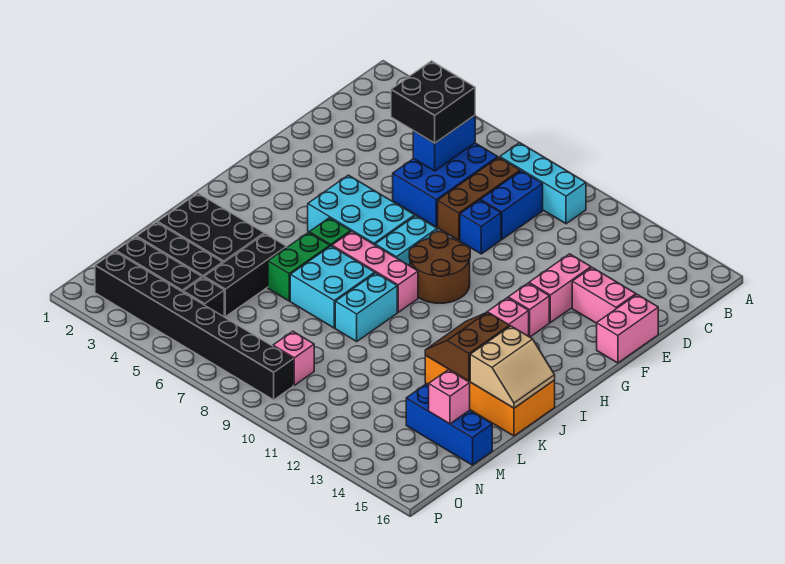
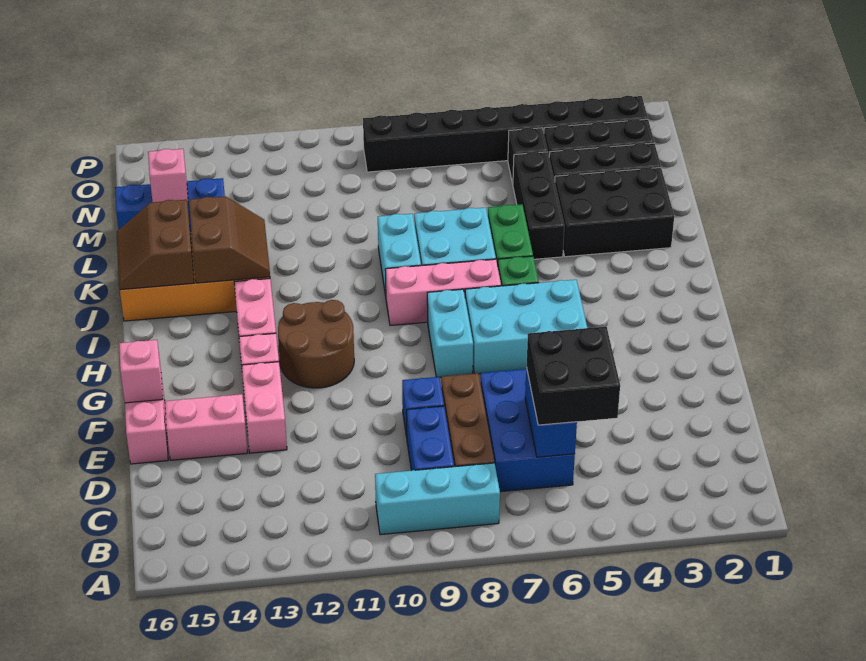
brown 2x2 round brick [409,232,470,303] -> brown 2x2 round brick moved to [278,300,354,388]
tan 2x2 slope [470,326,555,408] -> brown 2x2 slope [117,200,194,290]
pink 1x1 brick [273,331,314,385] -> pink 1x1 brick moved to [119,340,163,403]

